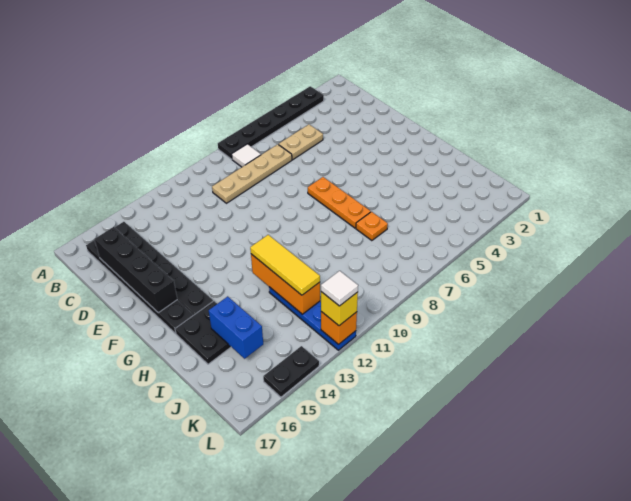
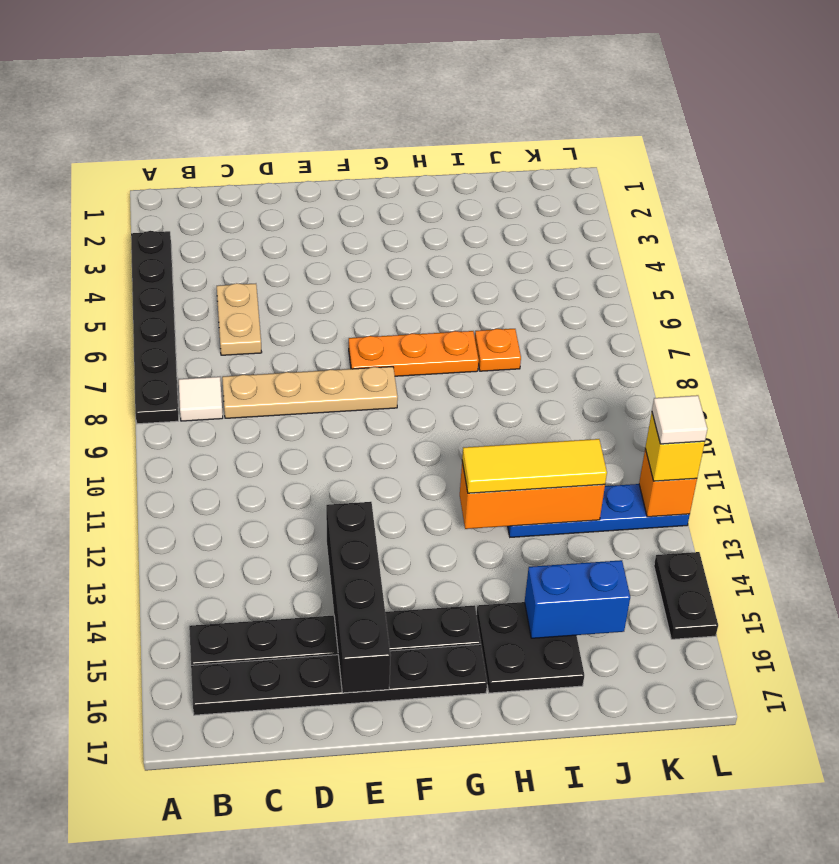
tan 1x4 plate [212,144,292,203] -> tan 1x4 plate turned to [222,367,398,418]
black 1x4 brick [94,227,177,313] -> black 1x4 brick turned to [326,502,391,693]

